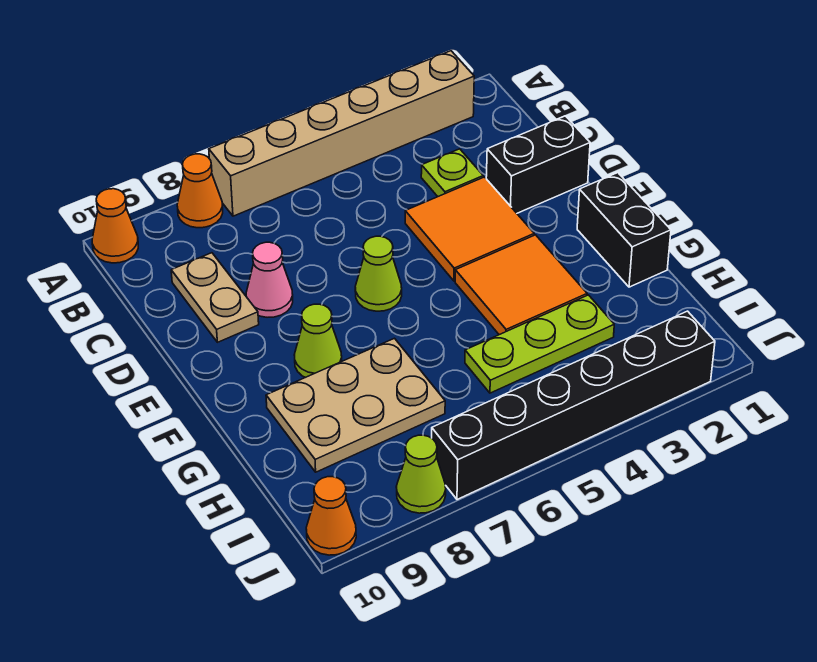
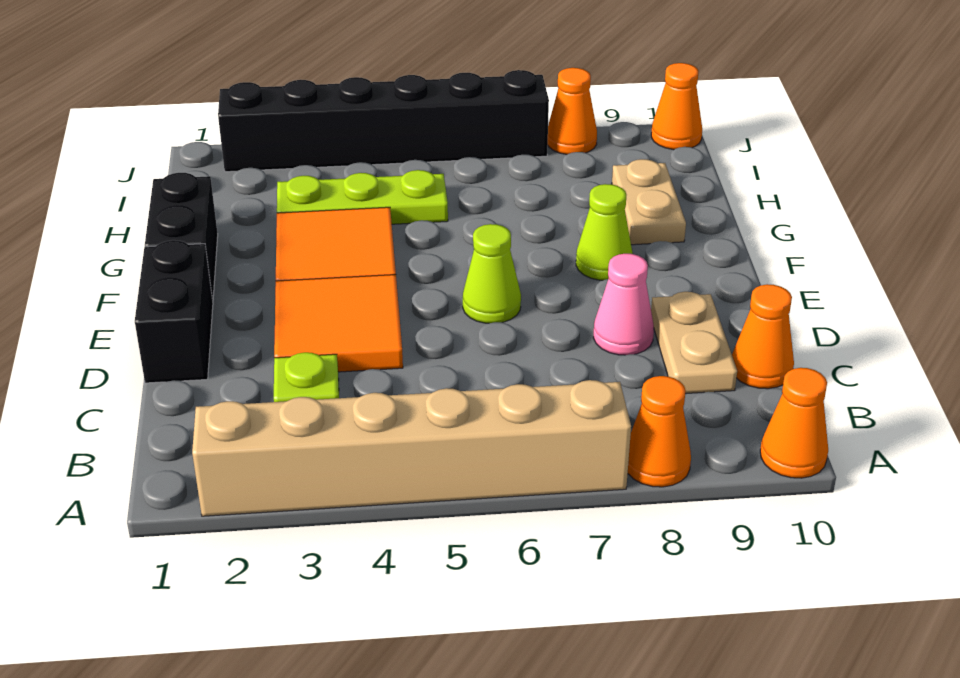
none -> orange 1x1 cone [732,284,794,389]
black 1x2 brick [486,116,590,213] -> black 1x2 brick turned to [135,240,213,383]
tan 2x3 plate [266,338,445,472] -> tan 1x2 plate [612,159,686,245]
lime 1x1 cone [396,435,446,513] -> orange 1x1 cone [548,68,597,154]

